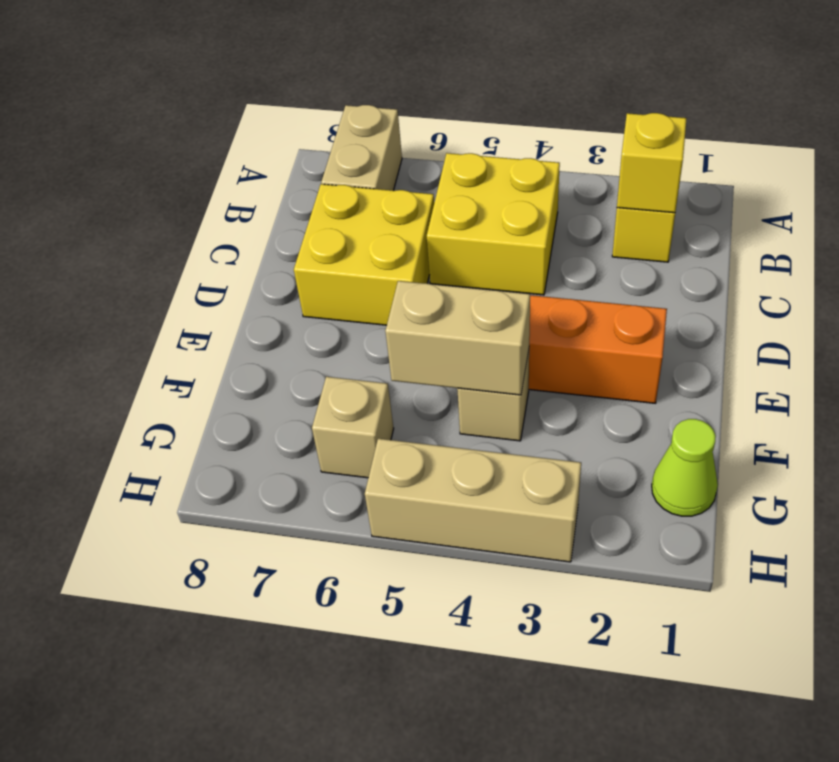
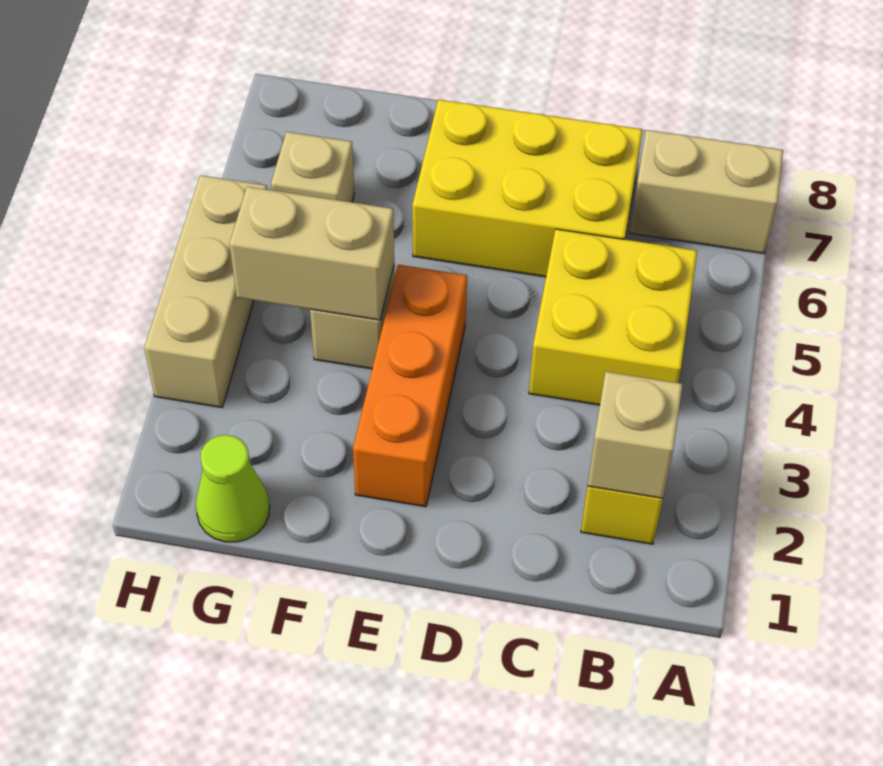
yellow 1x1 brick [617,113,687,213] -> tan 1x1 brick [588,372,682,498]
yellow 2x2 brick [294,184,434,325] -> yellow 2x3 brick [412,99,642,277]
tan 1x2 brick [385,281,530,395] -> tan 1x2 brick turned to [229,187,394,320]

